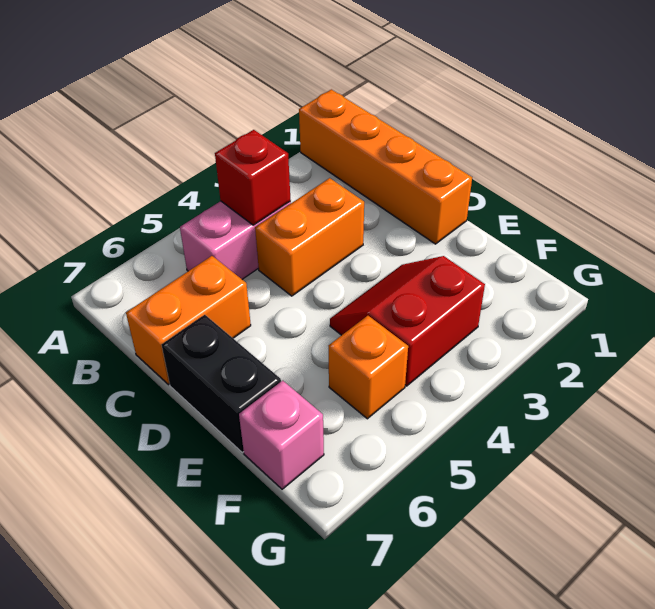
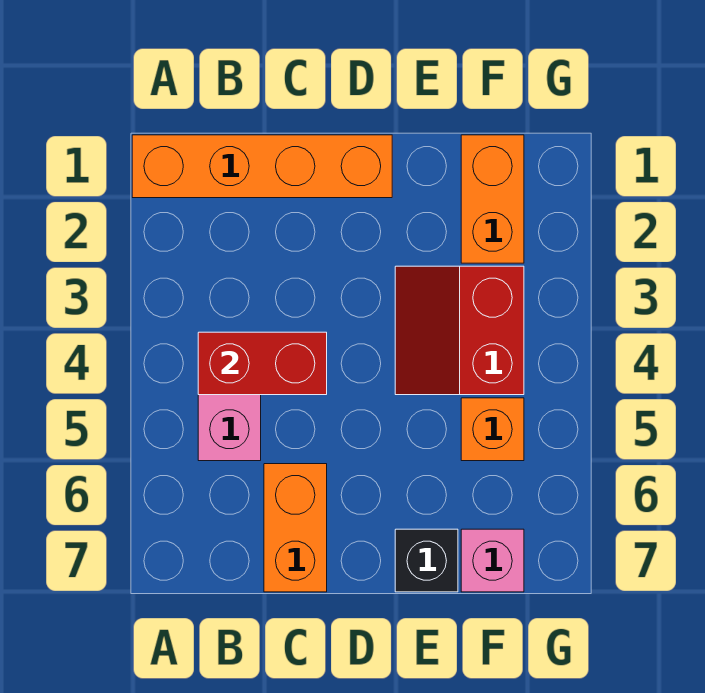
red 1x1 brick [215,130,291,225] -> red 1x2 brick [198,332,327,395]
orange 1x2 brick [255,178,364,296] -> orange 1x2 brick moved to [461,135,524,263]
black 1x2 brick [162,315,281,452] -> black 1x1 brick [395,529,458,592]

